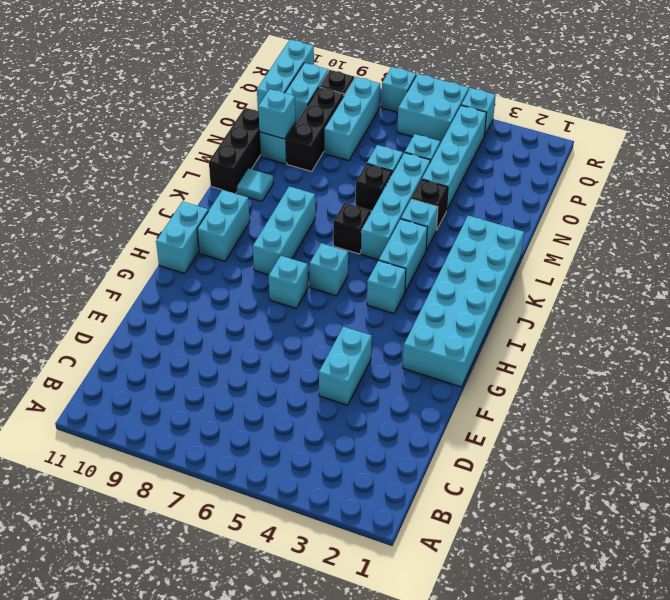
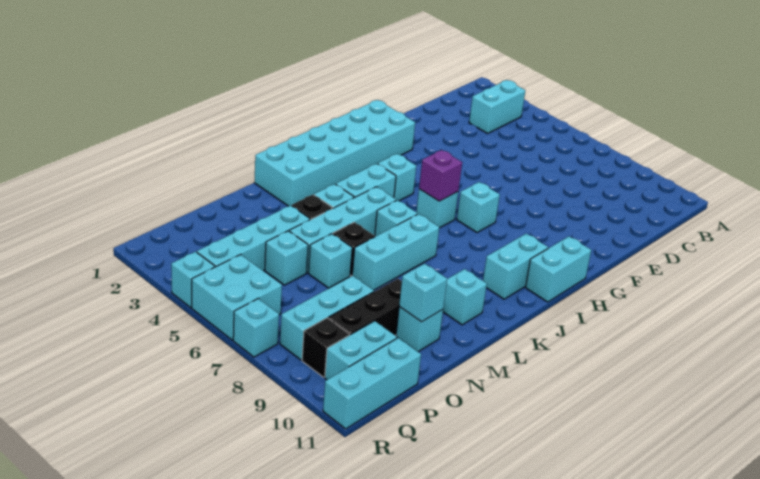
cyan 1x2 brick [319,327,372,405] -> cyan 1x2 brick moved to [469,80,525,133]
none -> purple 1x1 brick [419,150,462,201]
cyan 1x3 brick [253,186,315,275] -> cyan 1x3 brick moved to [352,214,439,290]
black 1x1 brick [333,203,371,254] -> cyan 1x1 brick [375,200,418,237]
cyan 1x1 tile [237,168,273,202] -> cyan 1x1 brick [443,269,487,325]
black 1x3 brick [209,108,261,194] -> none

